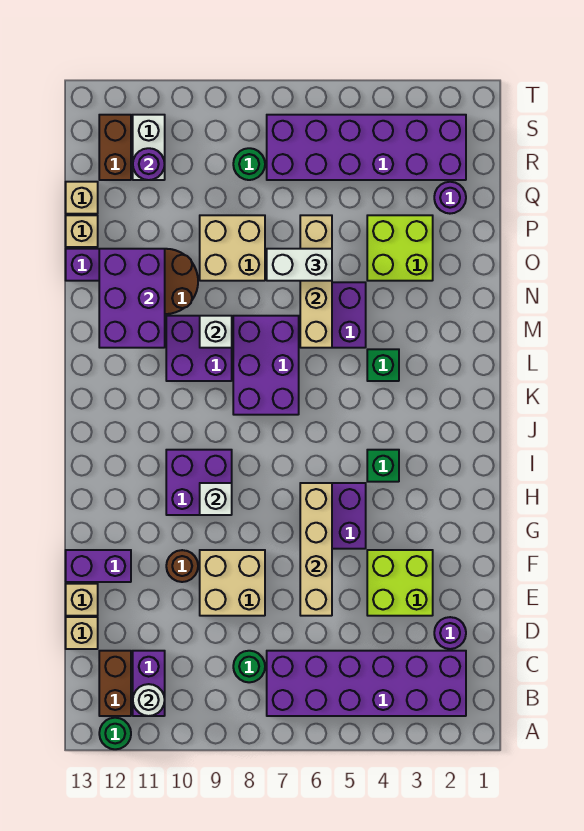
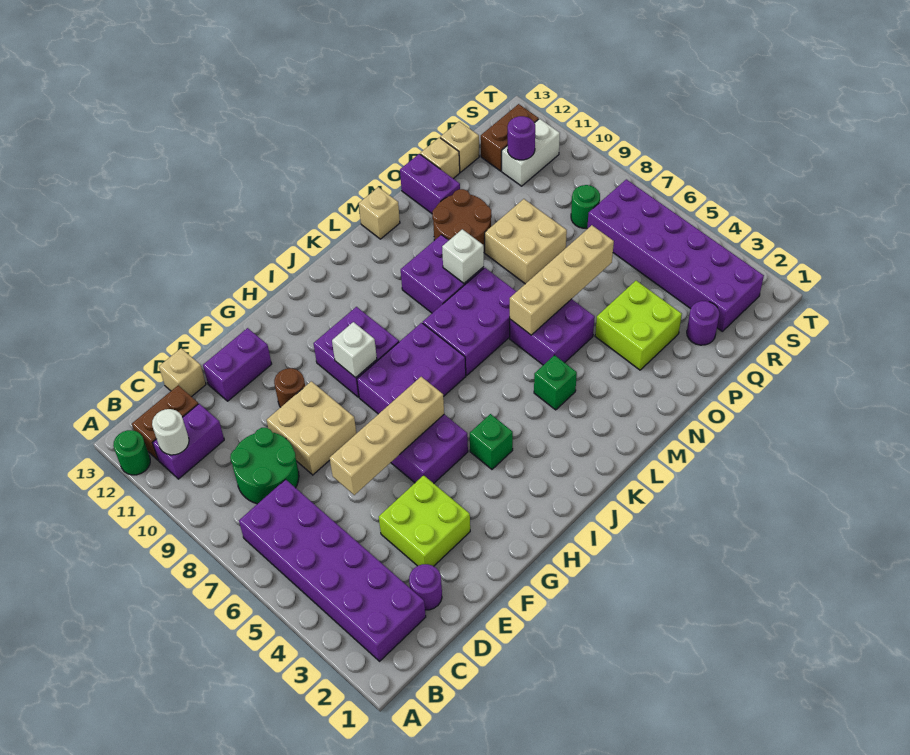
green 1x1 round brick [233,651,265,682] -> green 2x2 round brick [230,428,299,504]
tan 1x1 brick [66,584,98,616] -> tan 1x1 brick moved to [359,187,400,239]
purple 1x2 brick [66,550,131,582] -> purple 1x2 brick turned to [203,328,272,401]
purple 2x3 brick [99,249,165,348] -> purple 2x3 brick moved to [357,323,466,414]
white 1x2 brick [267,249,332,281] -> none

